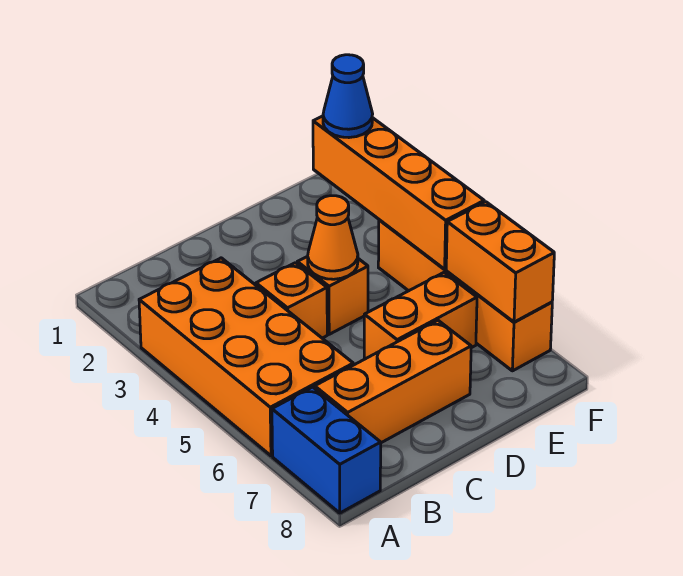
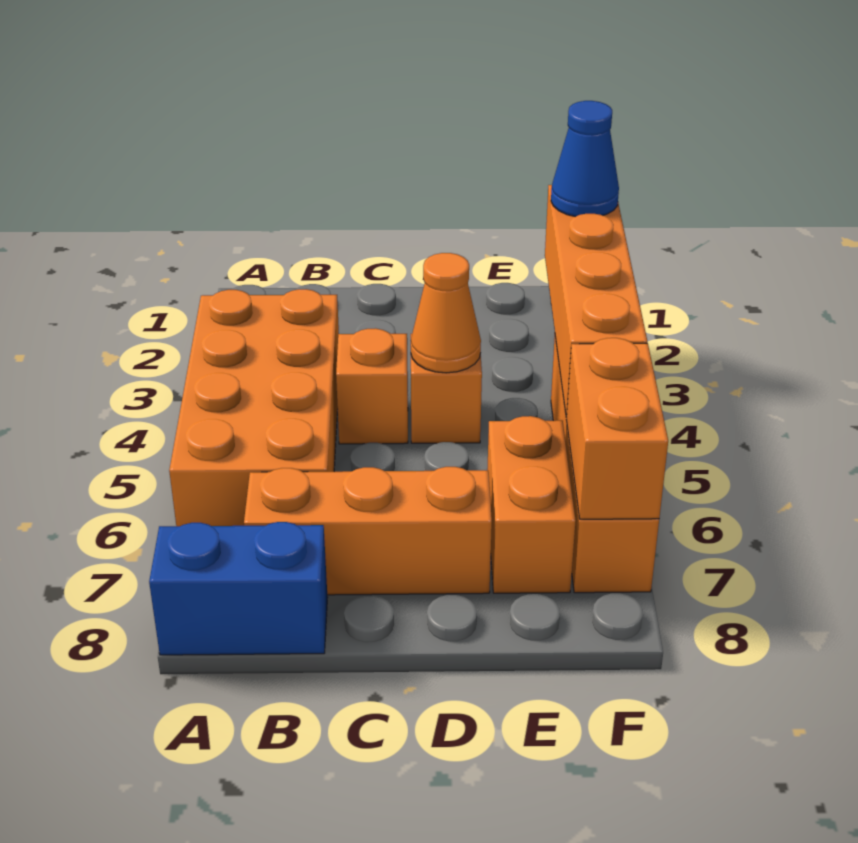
blue 1x2 brick [272,387,381,513] -> blue 1x2 brick turned to [149,522,328,655]
orange 1x2 brick [364,272,477,359] -> orange 1x2 brick turned to [487,416,576,593]

